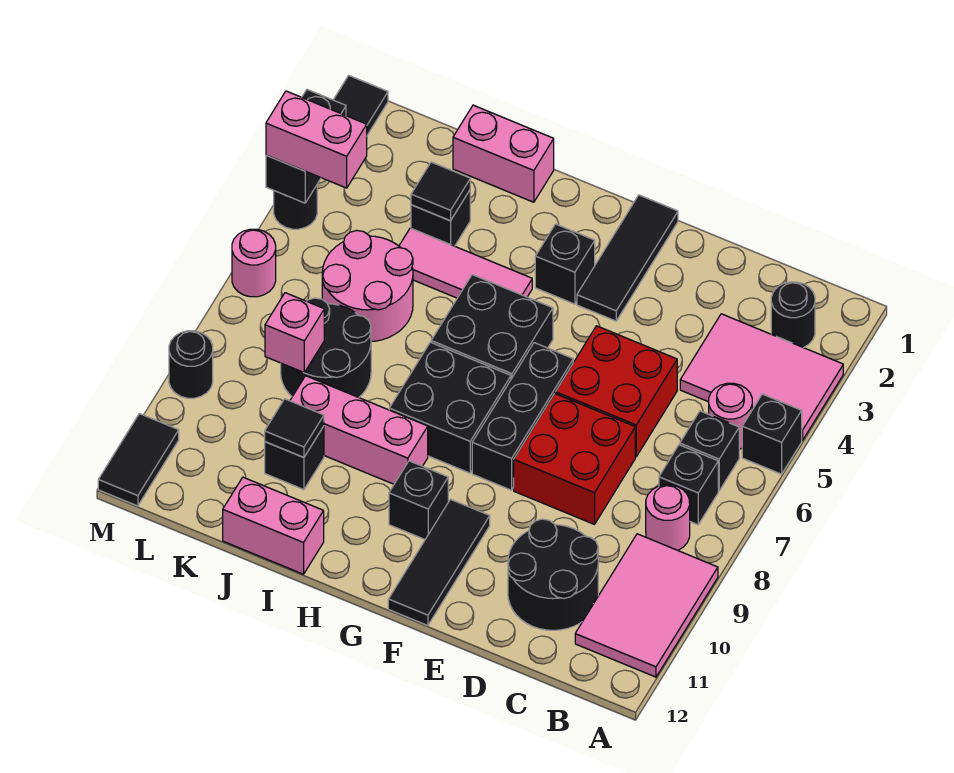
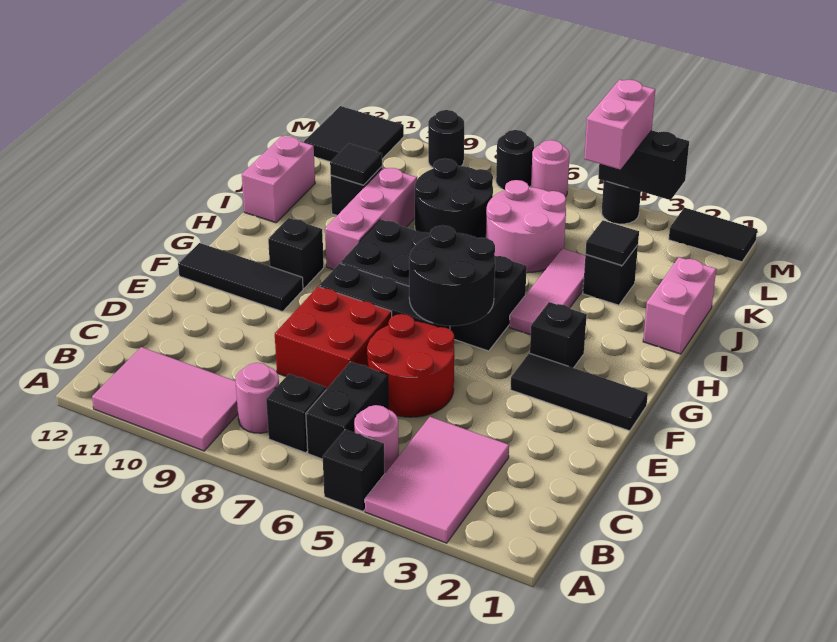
black 1x1 round brick [771,282,815,348] -> black 1x1 round brick moved to [496,130,534,190]
black 1x1 brick [680,411,739,491] -> black 1x2 brick [306,362,388,459]
black 2x2 round brick [508,519,598,630] -> black 2x2 round brick moved to [409,225,495,326]
red 2x2 brick [556,326,677,457] -> red 2x2 round brick [367,314,454,417]
pink 1x1 brick [265,293,324,373] -> none
black 1x2 tile [98,414,179,506] -> black 2x2 tile [304,106,404,162]

